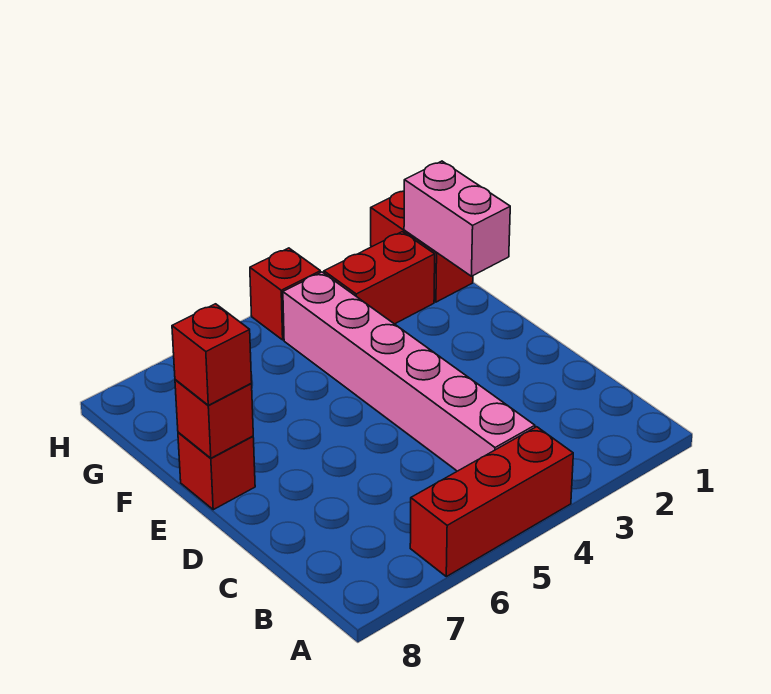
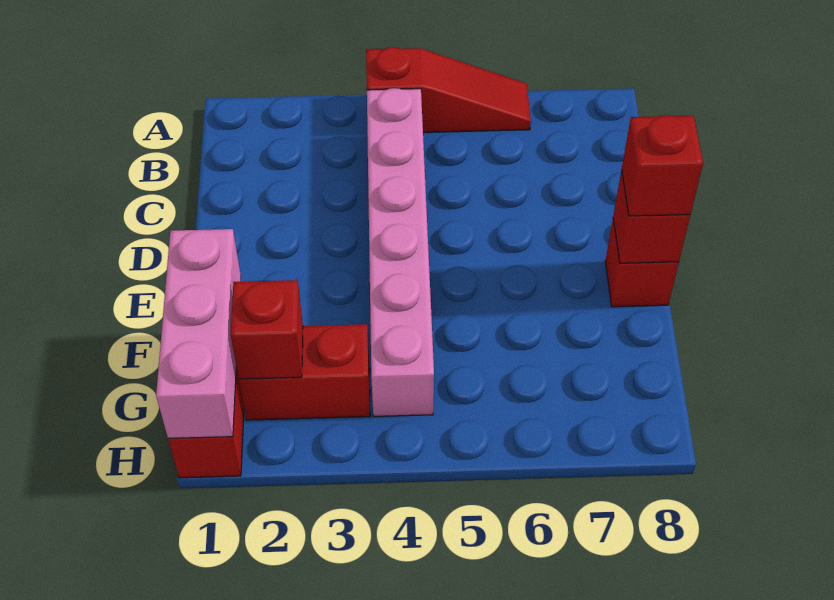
red 1x3 brick [410,427,573,577] -> red 1x3 slope [366,47,531,132]
pink 1x2 brick [404,161,510,276] -> pink 1x3 brick [156,229,241,438]
red 1x1 brick [250,248,321,340] -> red 1x1 brick moved to [231,280,303,379]

